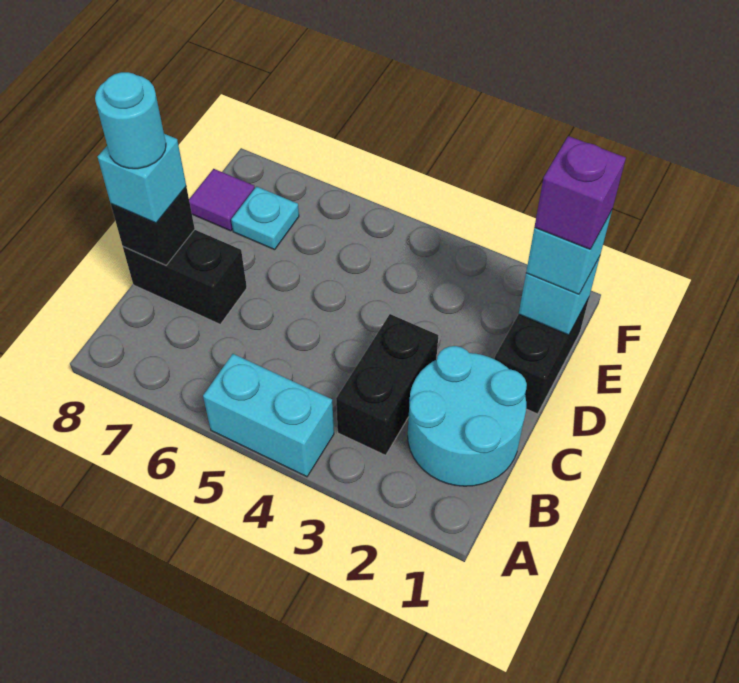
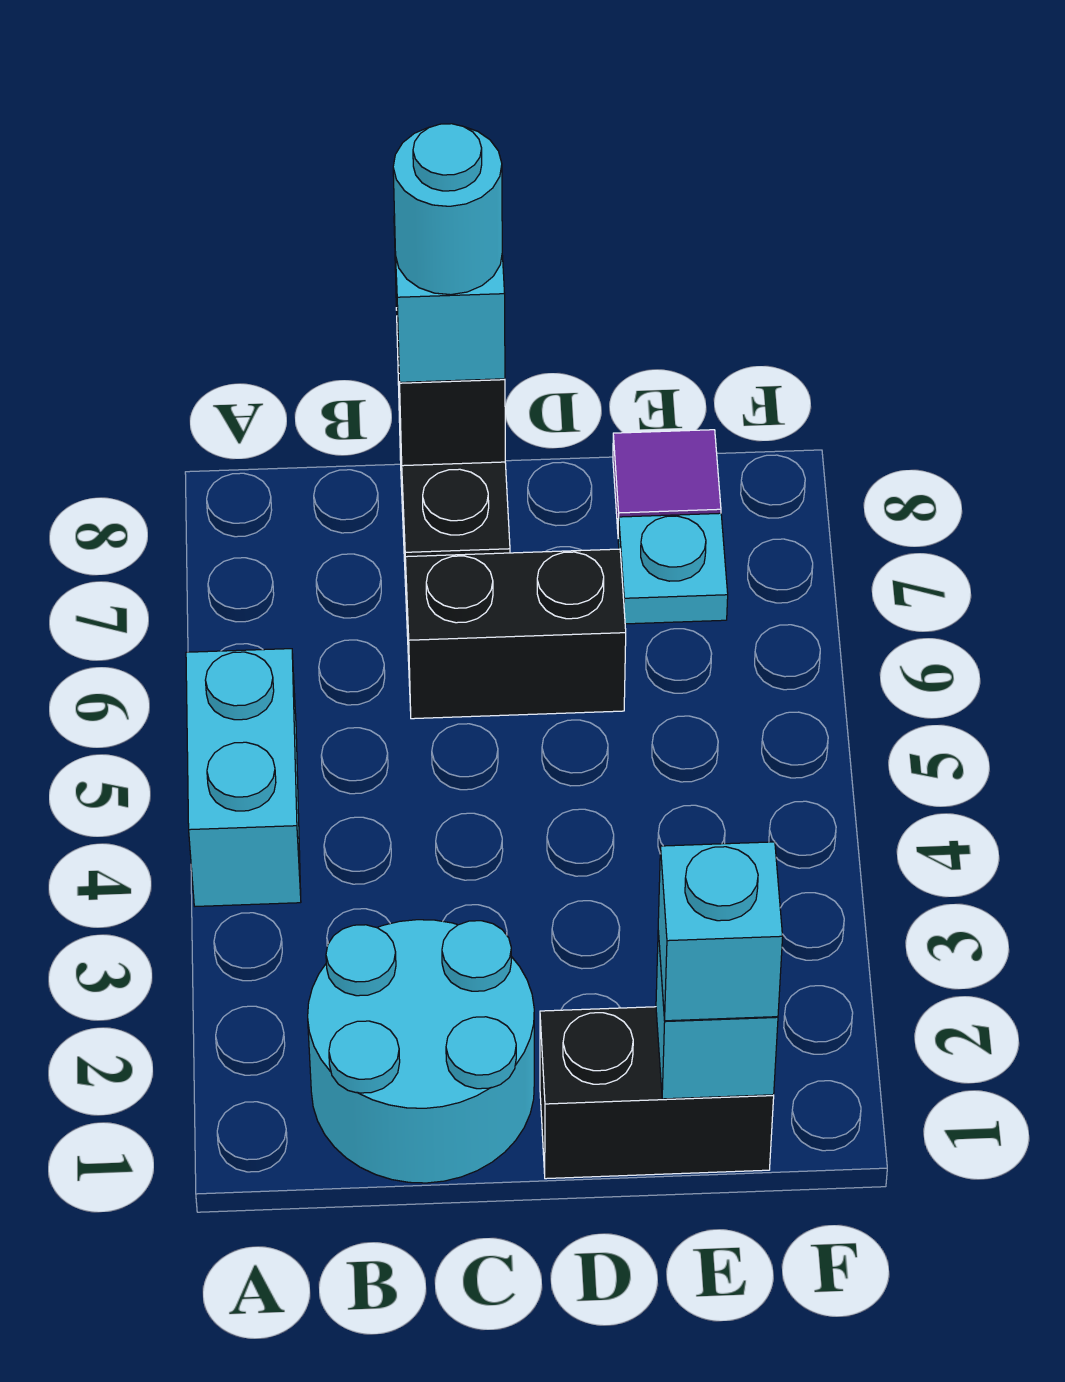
black 1x2 brick [336,314,438,455] -> black 1x2 brick moved to [405,549,626,719]
purple 1x1 brick [535,136,626,249] -> none

